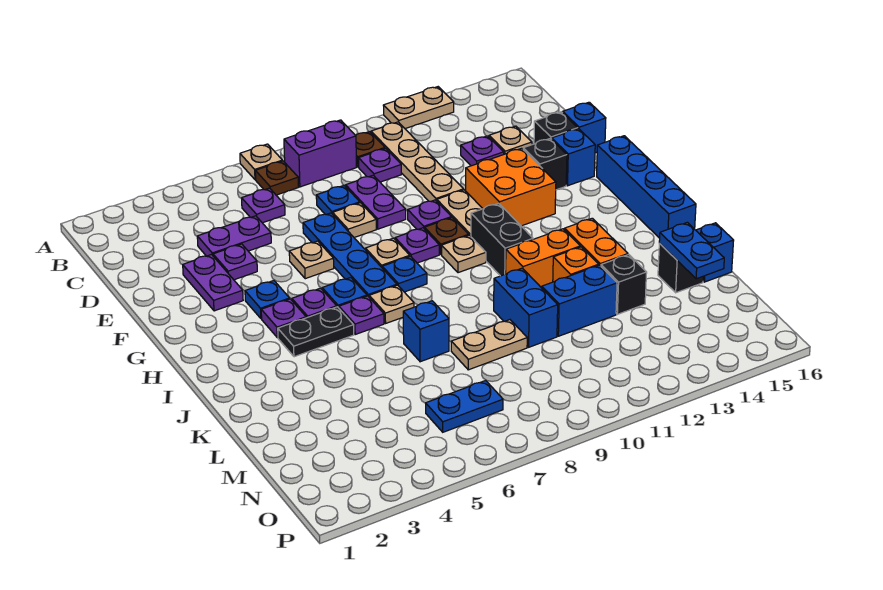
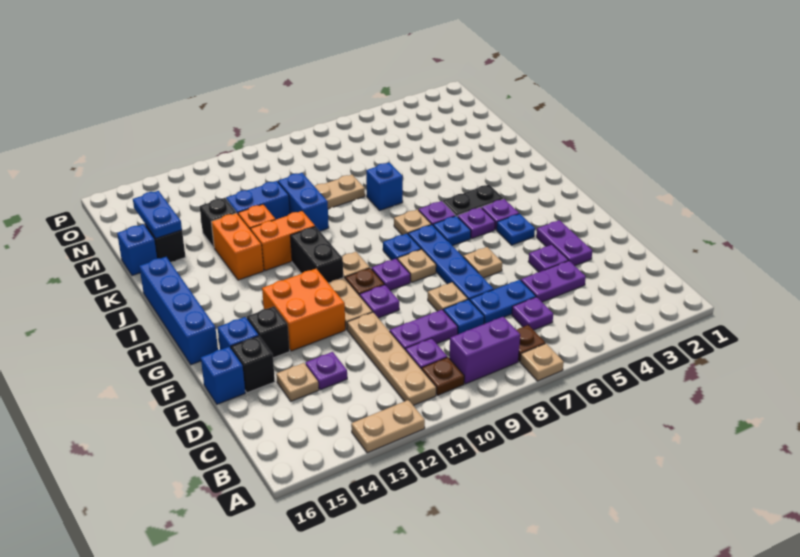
purple 1x2 plate [346,175,406,229] -> purple 1x2 plate turned to [390,310,458,350]
blue 1x2 plate [426,381,503,432] -> blue 1x2 plate moved to [470,280,536,324]

